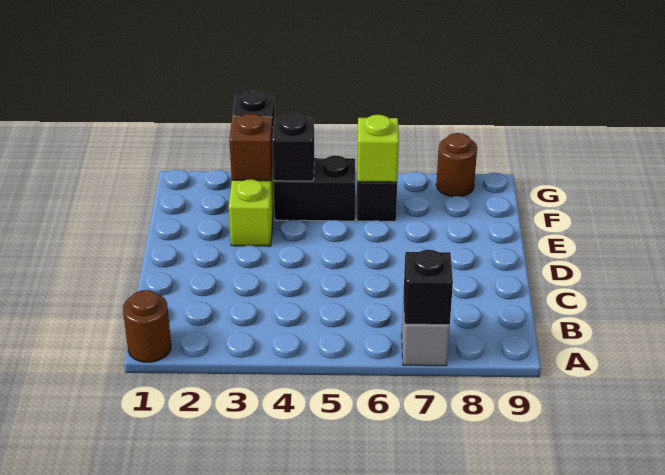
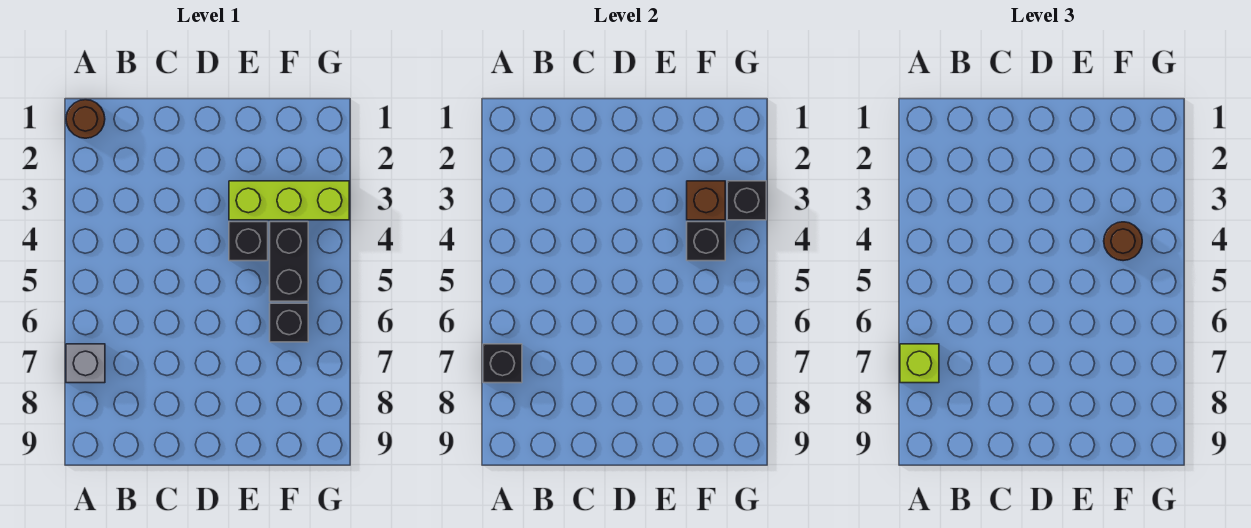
none -> black 1x1 brick [229,222,268,261]
lime 1x1 brick [357,115,399,182] -> lime 1x1 brick moved to [900,344,939,383]
brown 1x1 round brick [436,133,477,197] -> brown 1x1 round brick moved to [1104,222,1142,261]

